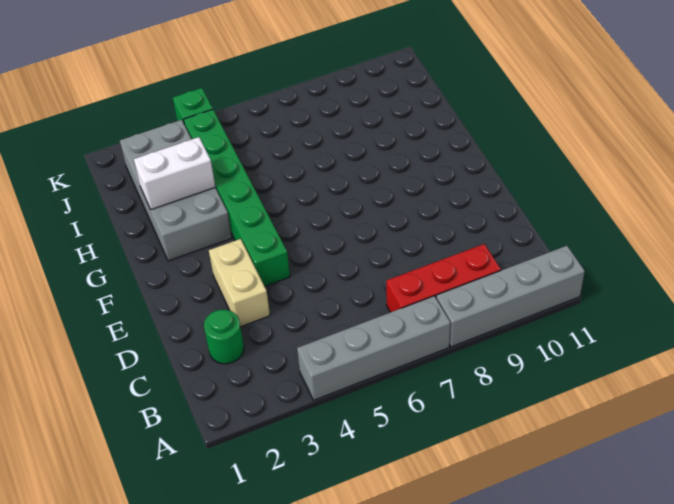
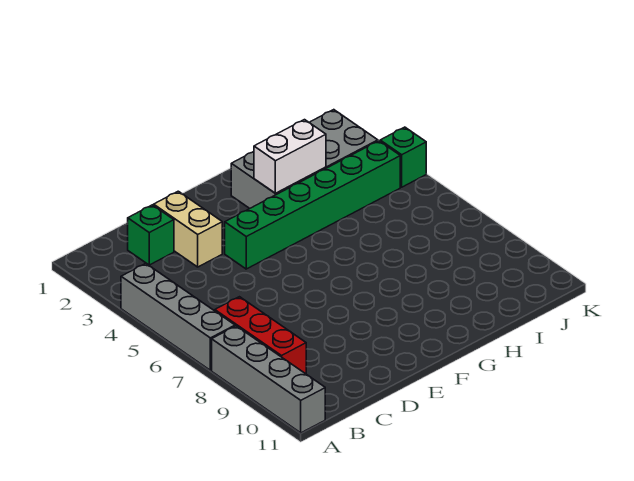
green 1x1 round brick [204,310,244,364] -> green 1x1 brick [128,205,174,265]
tan 1x2 brick [209,239,270,327] -> tan 1x2 brick turned to [154,191,222,267]
white 1x2 brick [134,137,215,210] -> white 1x2 brick turned to [254,120,326,193]

